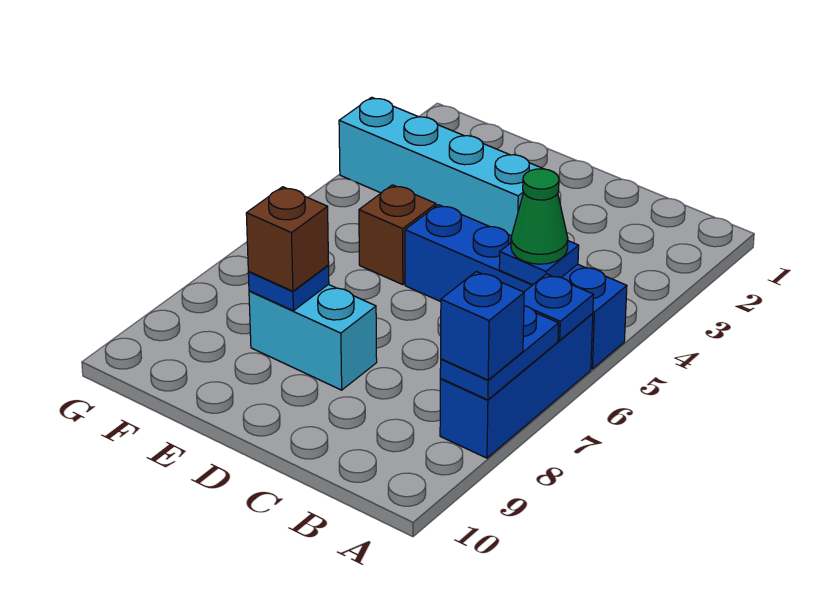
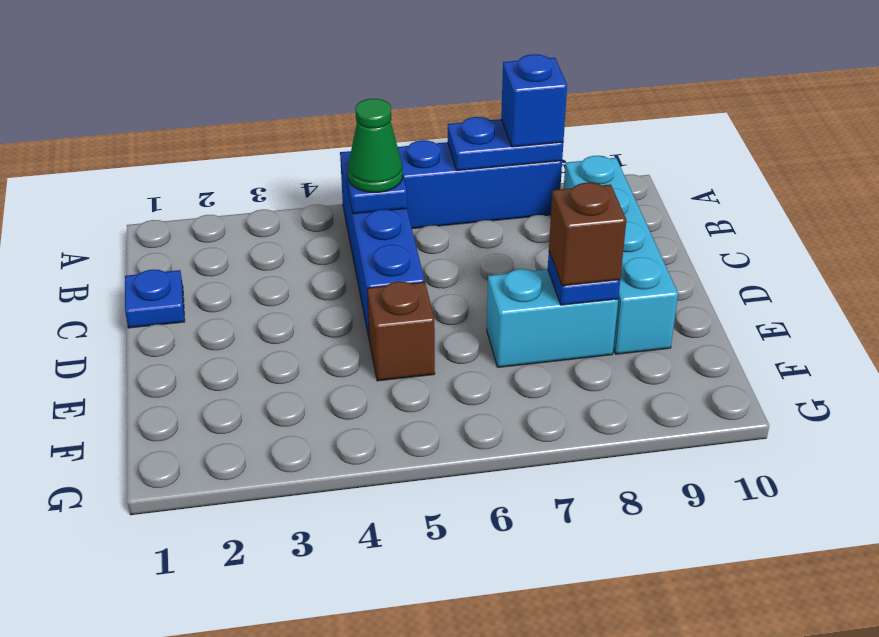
blue 1x1 plate [524,274,594,340] -> blue 1x1 plate moved to [125,270,185,328]
cyan 1x4 brick [339,97,543,236] -> cyan 1x4 brick moved to [564,156,678,354]
cyan 1x2 brick [249,284,377,390] -> cyan 1x2 brick turned to [487,269,618,367]

